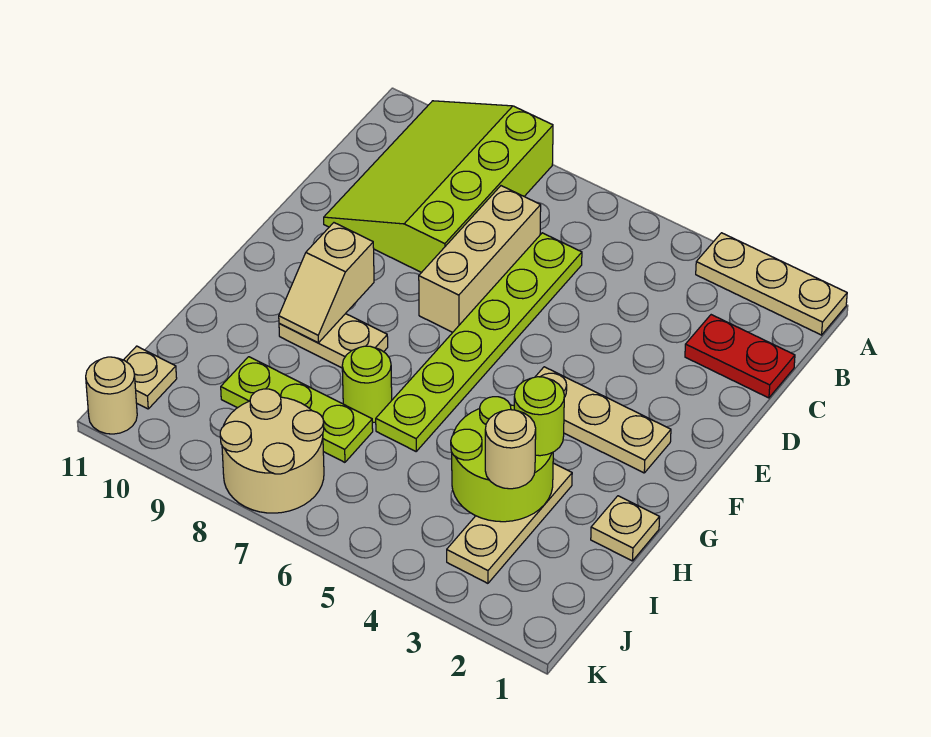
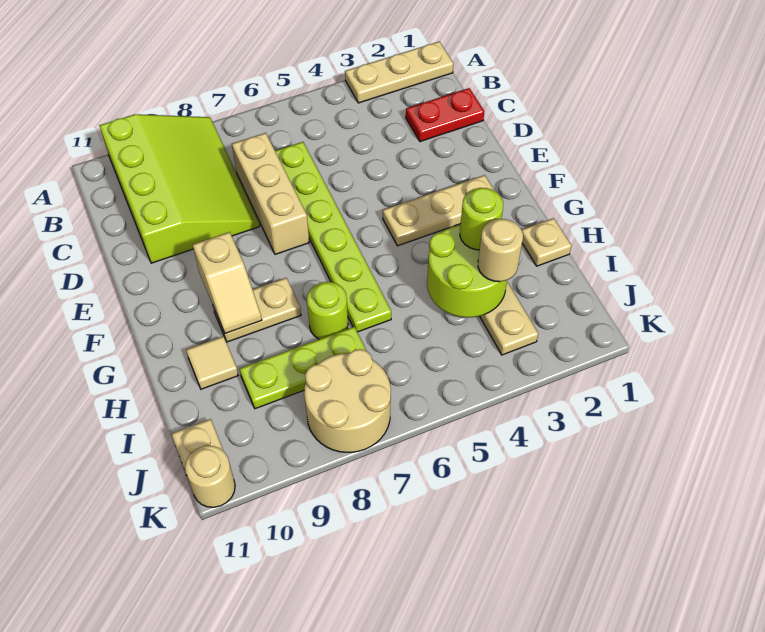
lime 3x4 slope [324,101,553,273] -> lime 3x4 slope turned to [99,114,260,263]
none -> tan 1x1 tile [186,336,238,389]

